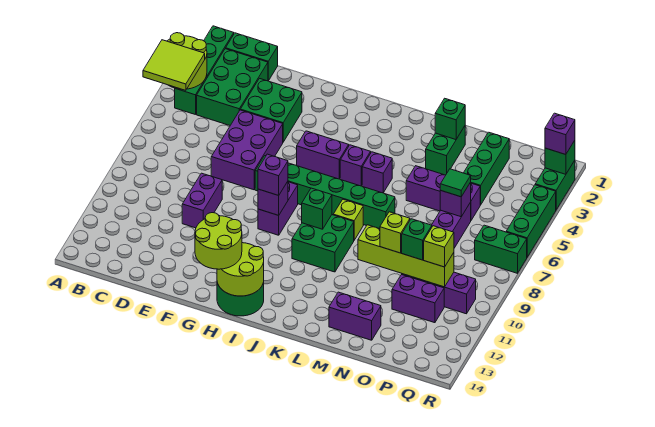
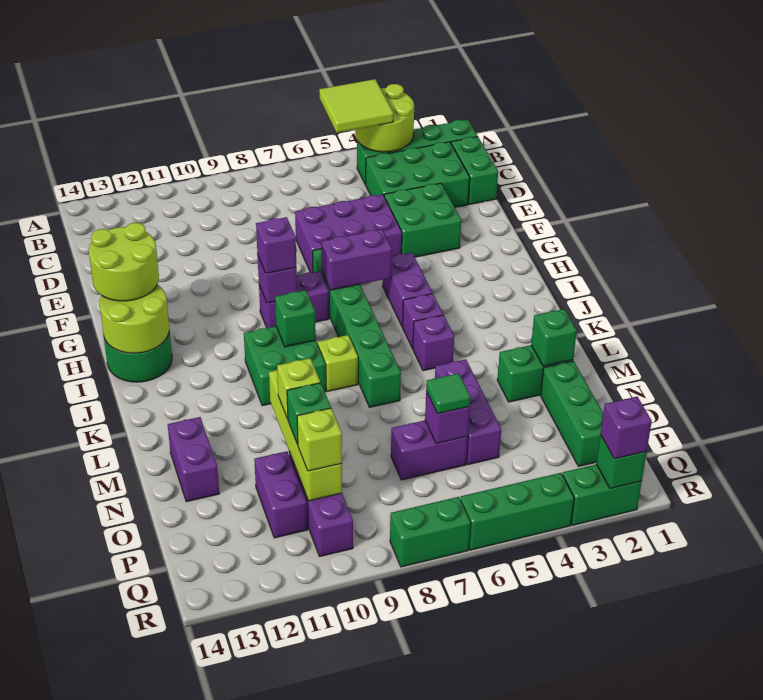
purple 1x2 brick [182,173,222,228] -> purple 1x2 brick moved to [321,229,392,290]
green 1x3 brick [464,132,509,205] -> green 1x3 brick turned to [541,361,603,466]
green 1x2 brick [475,225,527,273] -> green 1x2 brick turned to [390,497,471,567]

